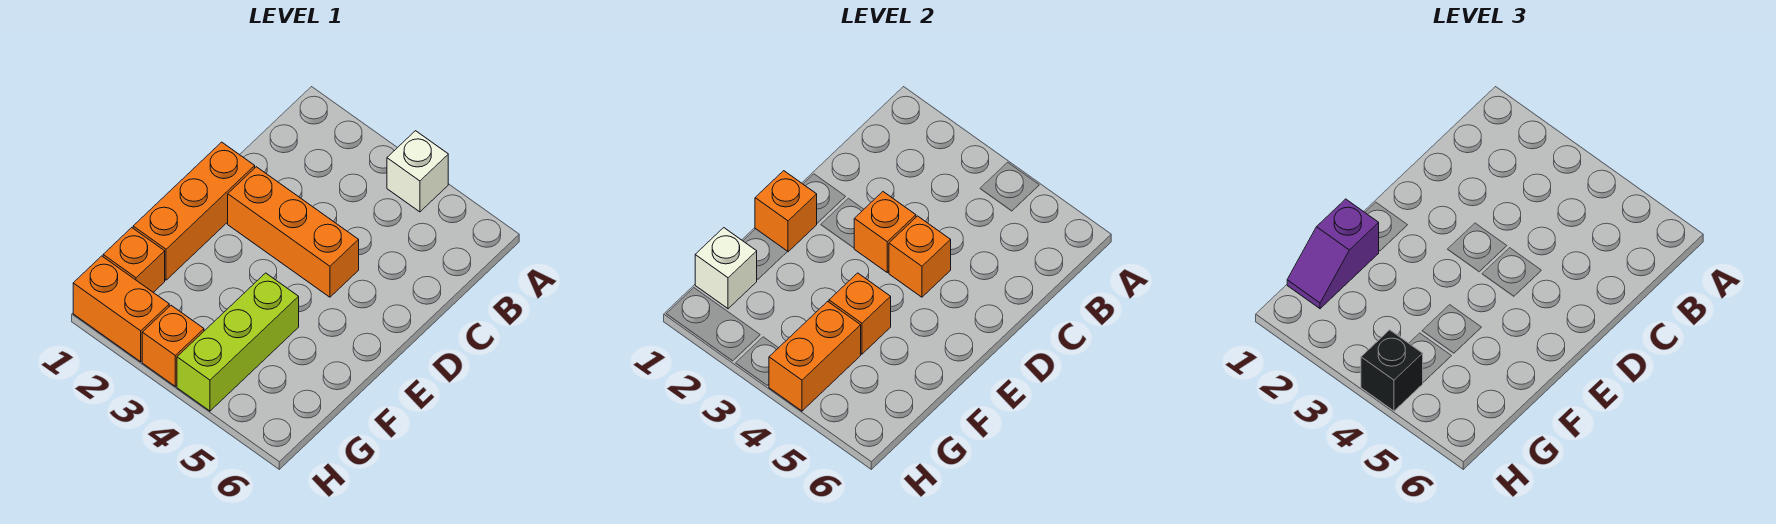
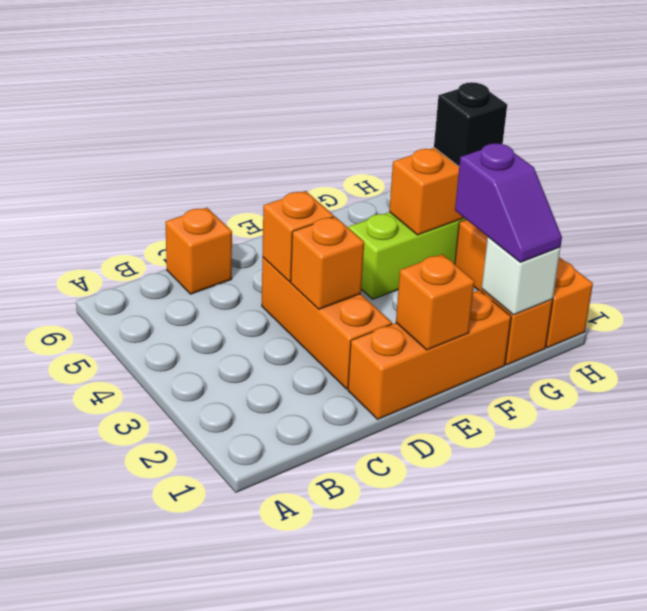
white 1x1 brick [387,131,448,212] -> none
purple 1x2 slope [1287,199,1379,309] -> purple 1x2 slope turned to [455,143,562,262]
orange 1x1 brick [829,273,891,354] -> orange 1x1 brick moved to [166,208,232,294]

